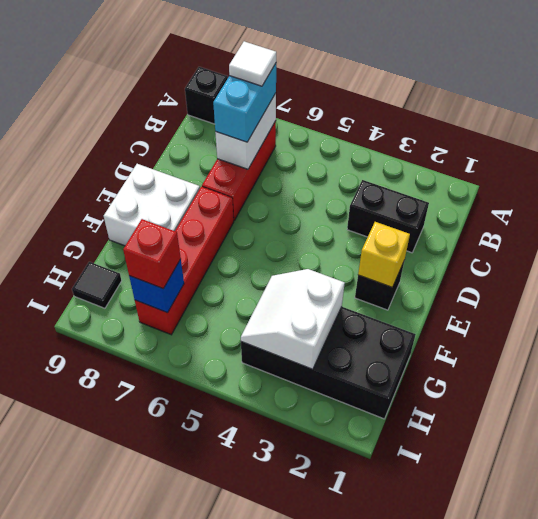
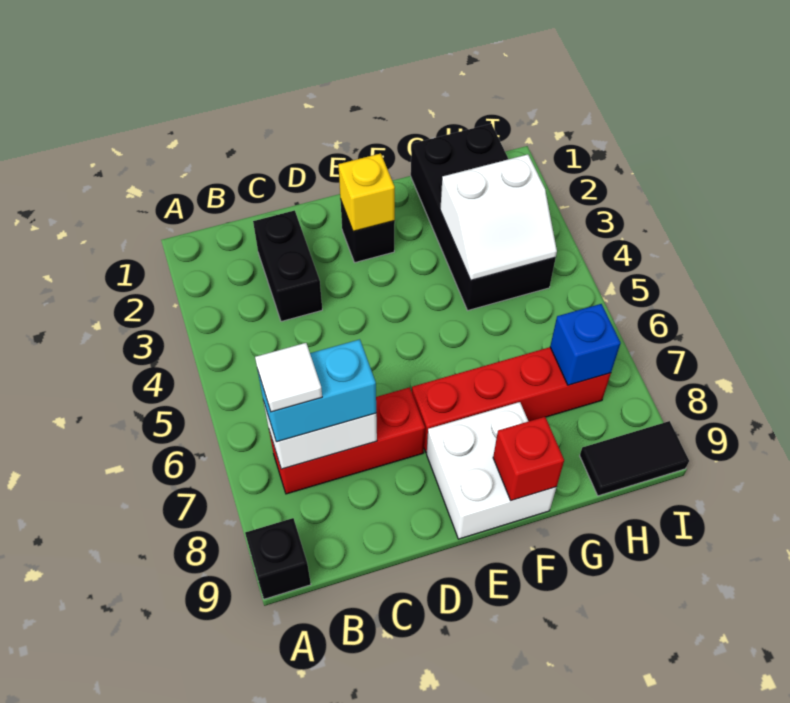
red 1x1 brick [123,219,181,289] -> red 1x1 brick moved to [493,417,564,501]
black 1x1 tile [72,262,122,308] -> black 1x2 tile [580,421,689,496]

